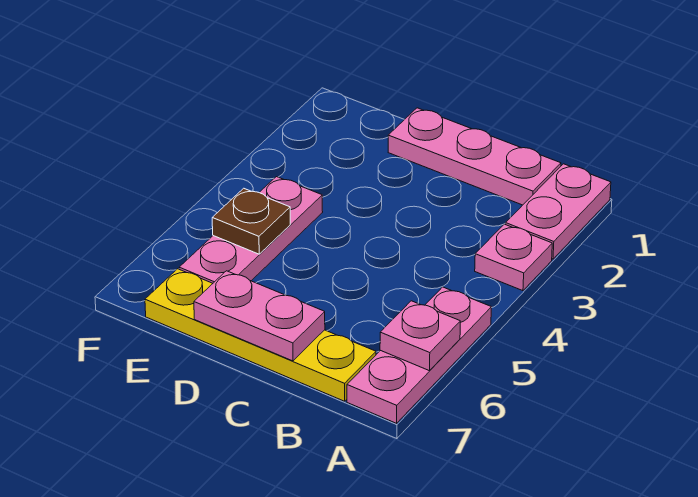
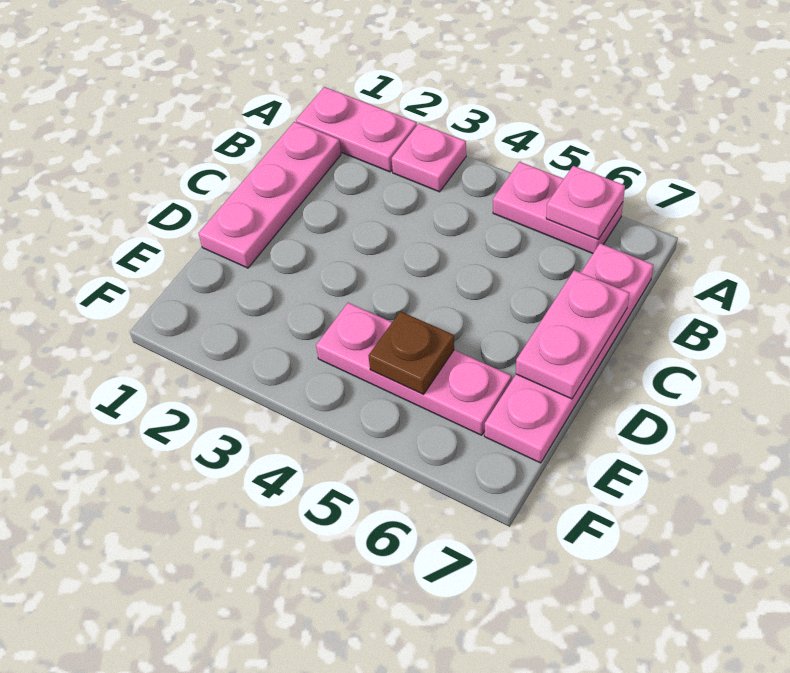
pink 1x3 plate [347,287,491,423] -> pink 1x2 plate [493,162,623,253]
yellow 1x4 plate [145,269,376,401] -> pink 1x4 plate [484,243,653,463]

